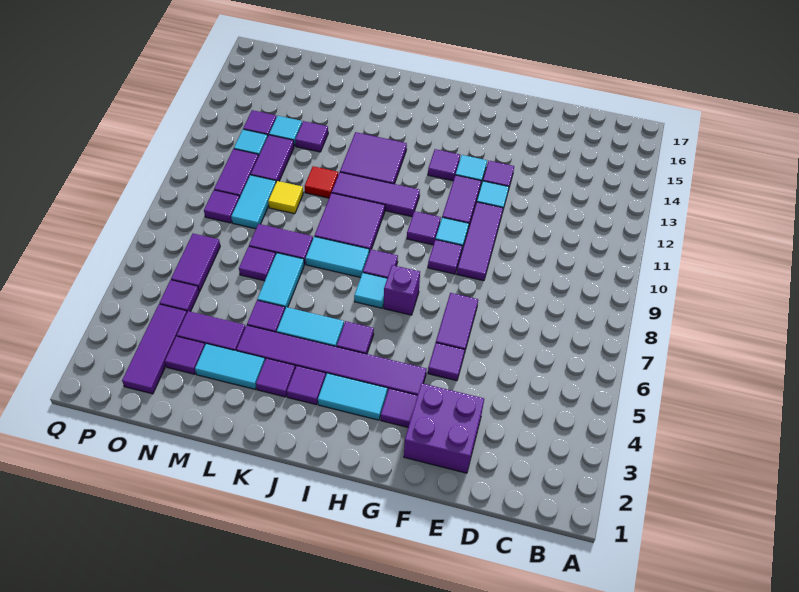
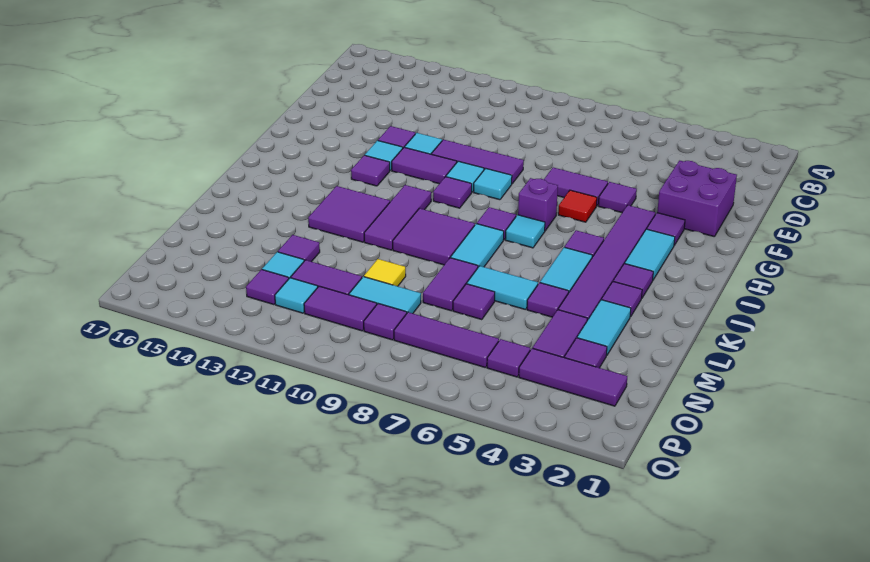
purple 1x1 tile [428,240,462,274] -> cyan 1x1 tile [474,168,512,200]
red 1x1 tile [305,166,338,198] -> red 1x1 tile moved to [558,190,597,222]
purple 1x2 tile [171,234,220,292] -> purple 1x3 tile [394,312,499,368]

